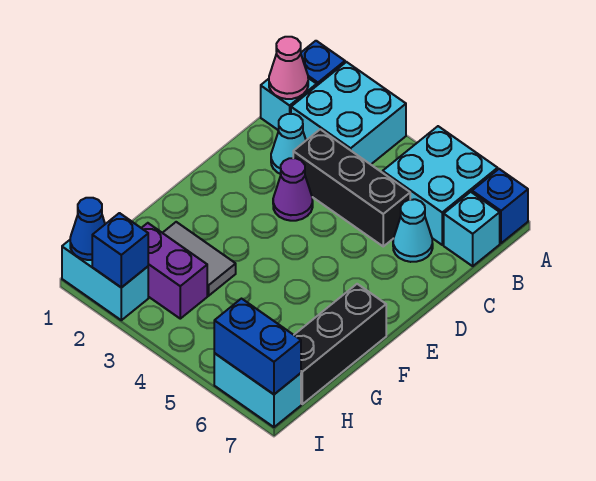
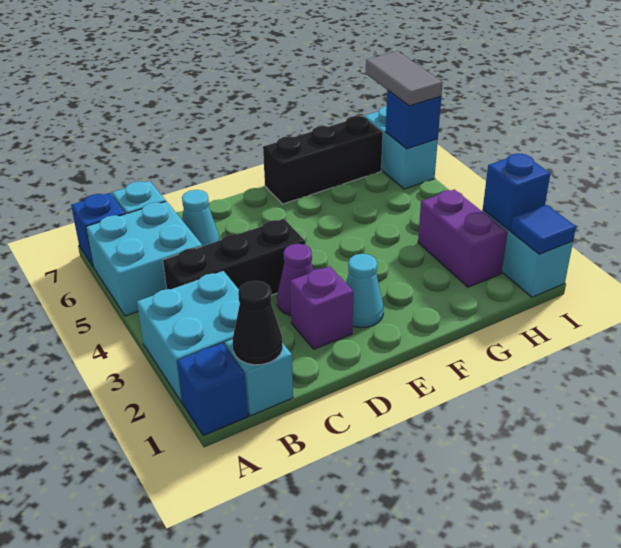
pink 1x1 cone [269,37,308,99] -> black 1x1 cone [233,281,283,365]
cyan 1x1 cone [271,114,306,174] -> cyan 1x1 cone moved to [346,254,384,328]
black 1x3 brick [293,129,410,246] -> black 1x3 brick turned to [163,219,305,295]
none -> purple 1x1 brick [290,266,353,349]
grey 1x2 tile [163,222,236,296] -> grey 1x2 tile moved to [366,51,443,106]
blue 1x1 cone [70,198,105,260] -> blue 1x1 tile [511,205,576,254]
blue 1x2 brick [214,299,301,394] -> blue 1x1 brick [385,91,441,149]

